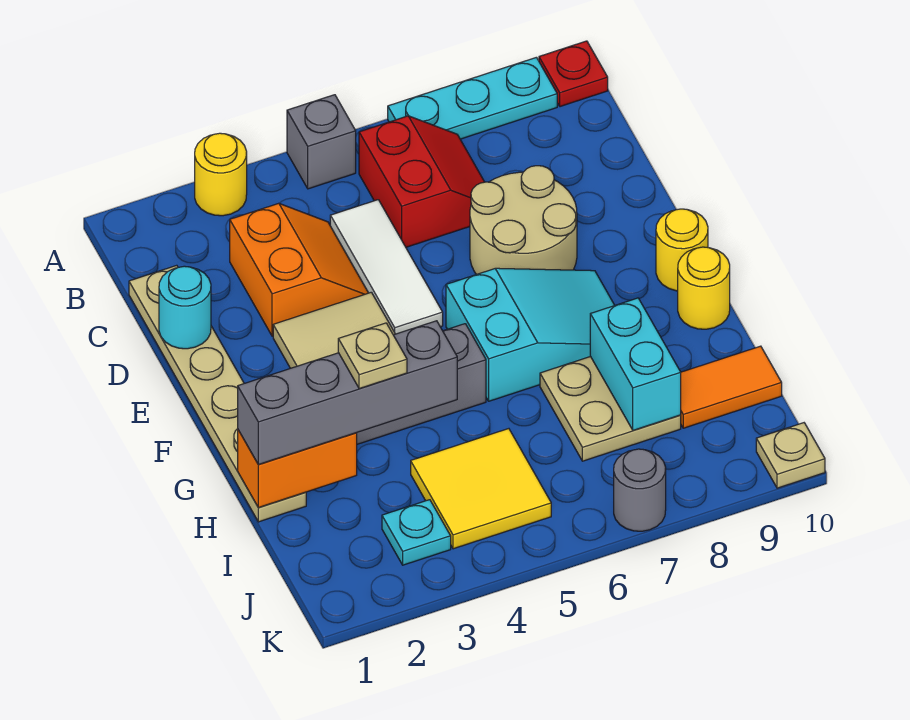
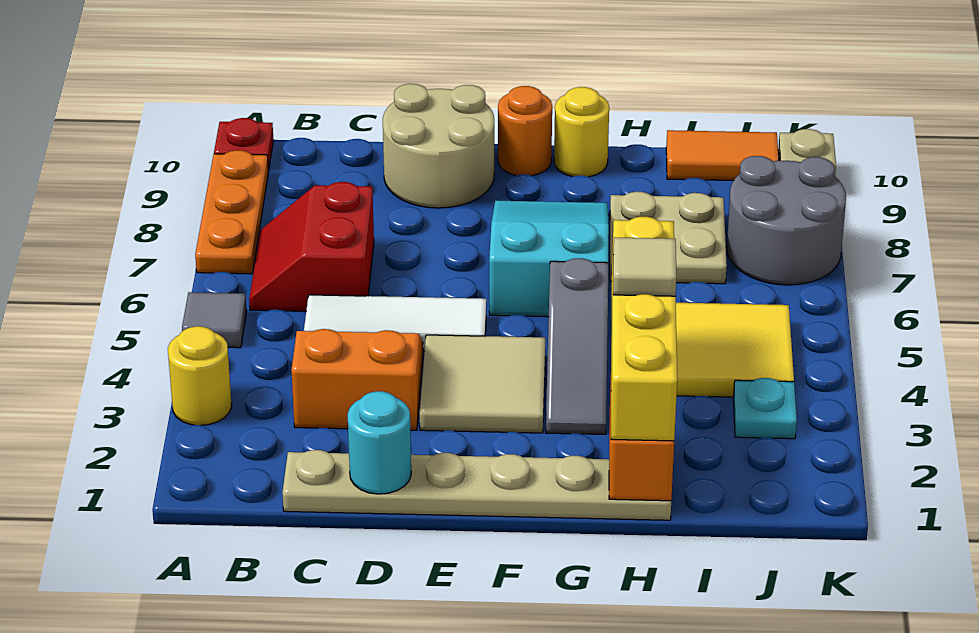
grey 1x1 brick [287,95,356,189] -> grey 1x1 tile [182,292,247,348]
cyan 1x3 plate [388,57,557,139] -> orange 1x3 plate [195,150,268,274]
red 2x2 slope [359,116,484,247] -> red 2x2 slope turned to [249,182,374,311]
tan 2x2 round brick [470,166,577,275] -> tan 2x2 round brick moved to [383,84,494,208]
yellow 1x1 round brick [656,209,708,291] -> orange 1x1 round brick [498,86,552,176]
grey 1x4 brick [238,321,457,464] -> yellow 1x4 brick [611,217,677,441]
tan 1x1 plate [338,323,407,389] -> tan 1x1 tile [613,237,676,296]
cyan 1x2 brick [590,298,681,430] -> none
orange 1x2 tile [681,346,782,428] -> orange 1x2 tile turned to [666,130,779,180]
grey 1x1 round brick [614,449,666,531] -> grey 2x2 round brick [727,156,846,285]

